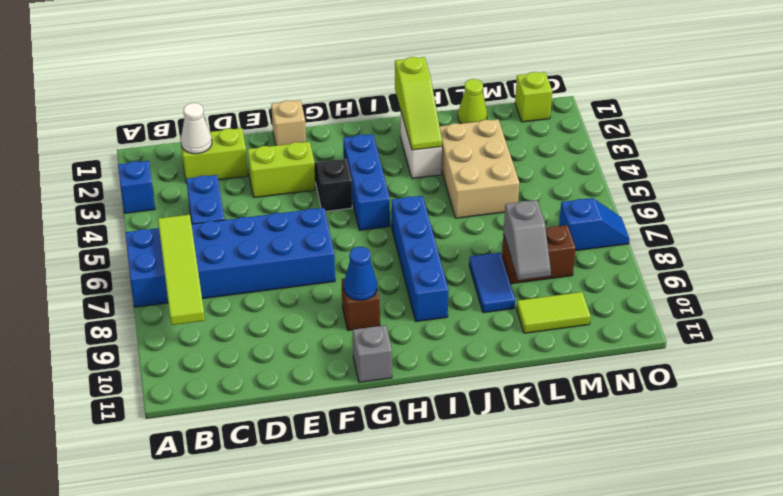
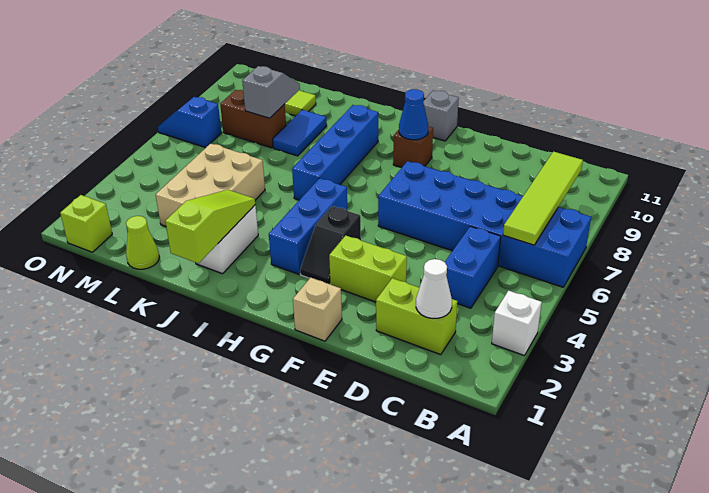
blue 1x1 brick [118,161,155,213] -> white 1x1 brick [492,291,542,356]

